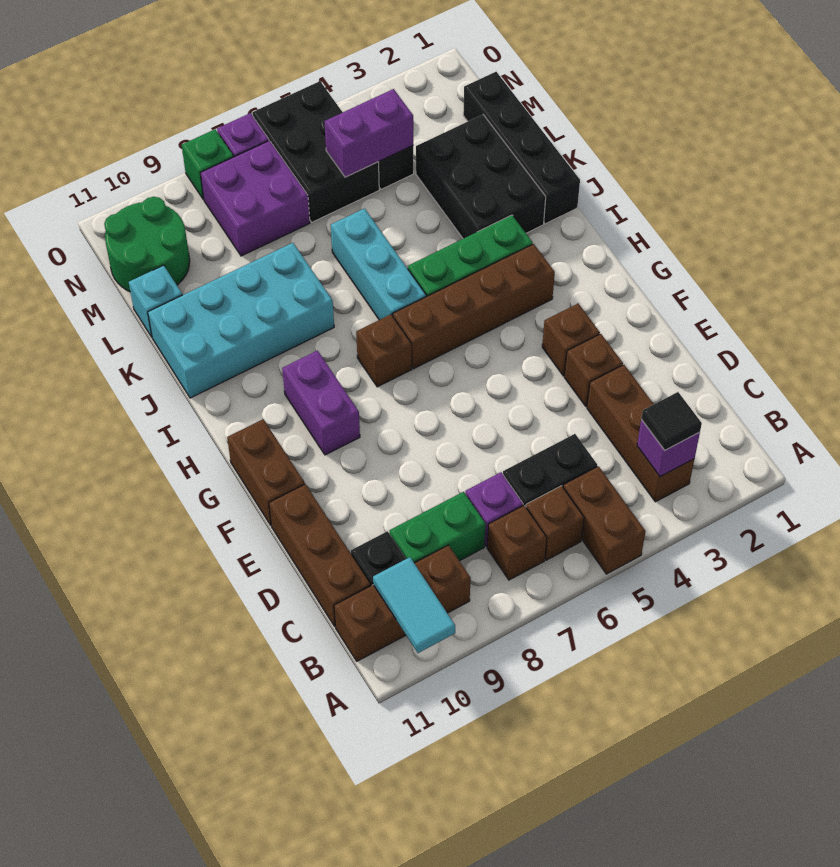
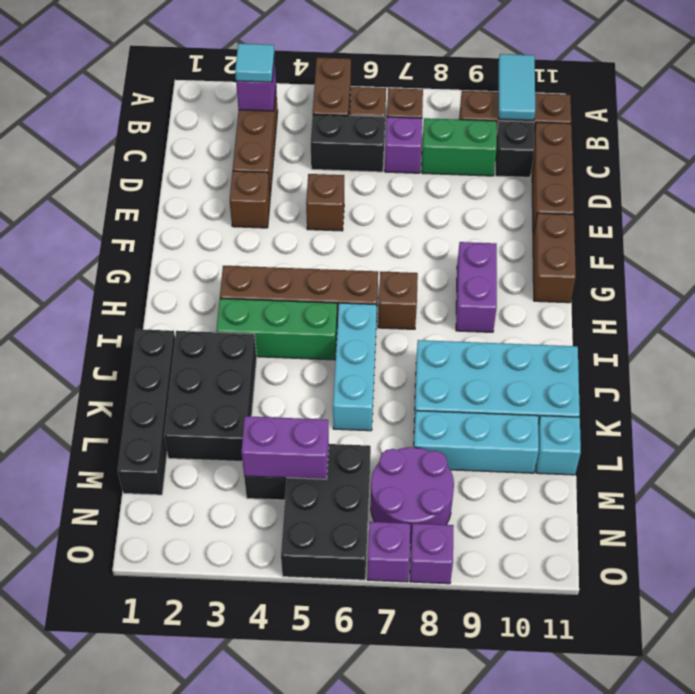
black 1x1 tile [641,392,702,450] -> cyan 1x1 tile [235,44,274,82]
brown 1x1 brick [542,304,600,376] -> brown 1x1 brick moved to [306,174,344,231]
none -> cyan 1x3 brick [414,411,539,473]
purple 2x2 brick [200,141,310,256] -> purple 2x2 round brick [371,447,454,543]
green 2x2 round brick [104,197,190,291] -> none
green 1x1 brick [182,129,234,199] -> purple 1x1 brick [410,524,454,584]

